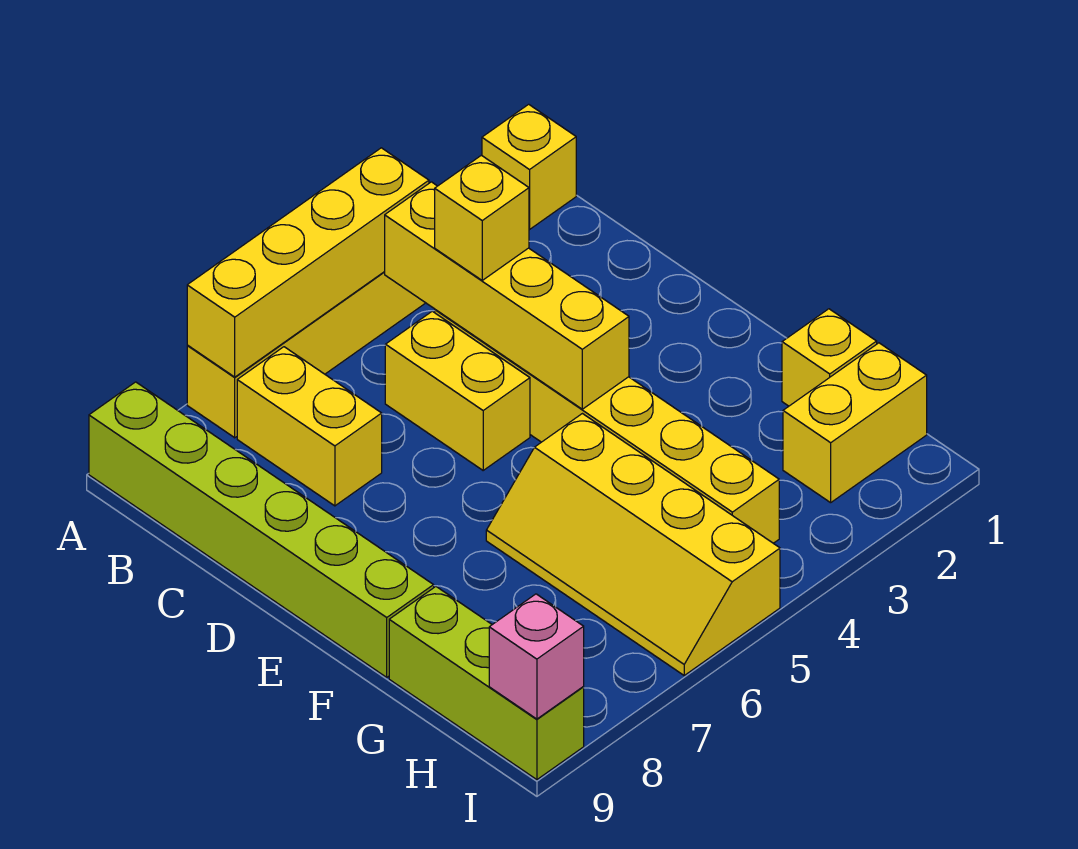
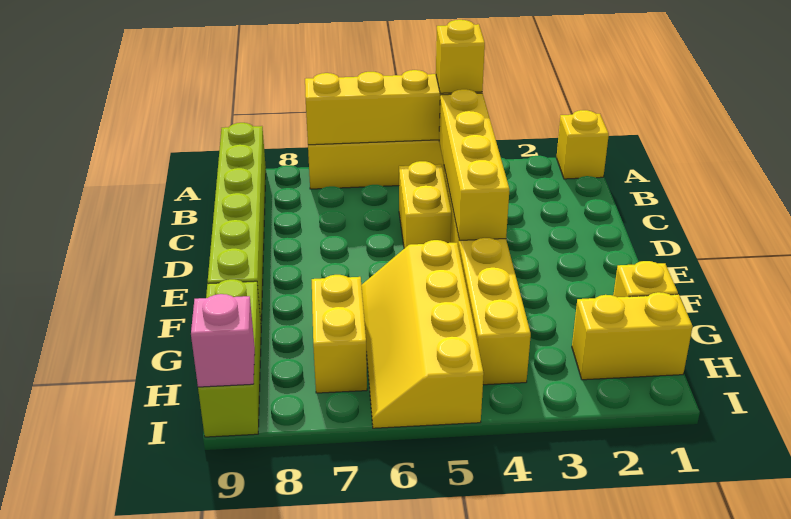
yellow 1x2 brick [237,347,382,506] -> yellow 1x2 brick moved to [312,275,367,393]
yellow 1x1 brick [435,155,529,280] -> yellow 1x1 brick moved to [436,20,485,93]

